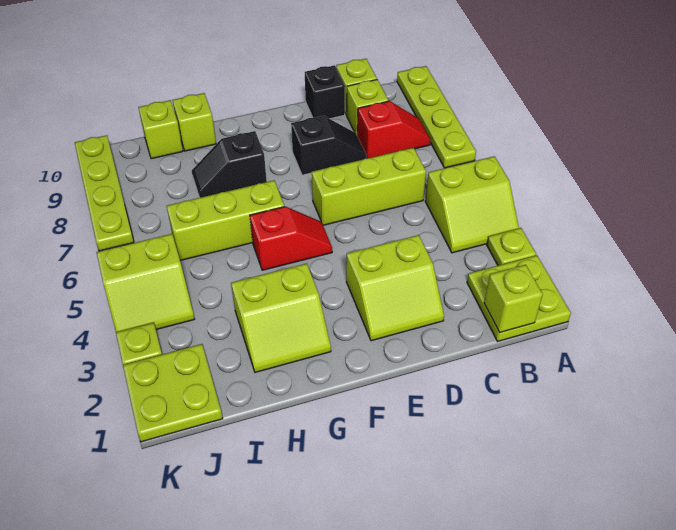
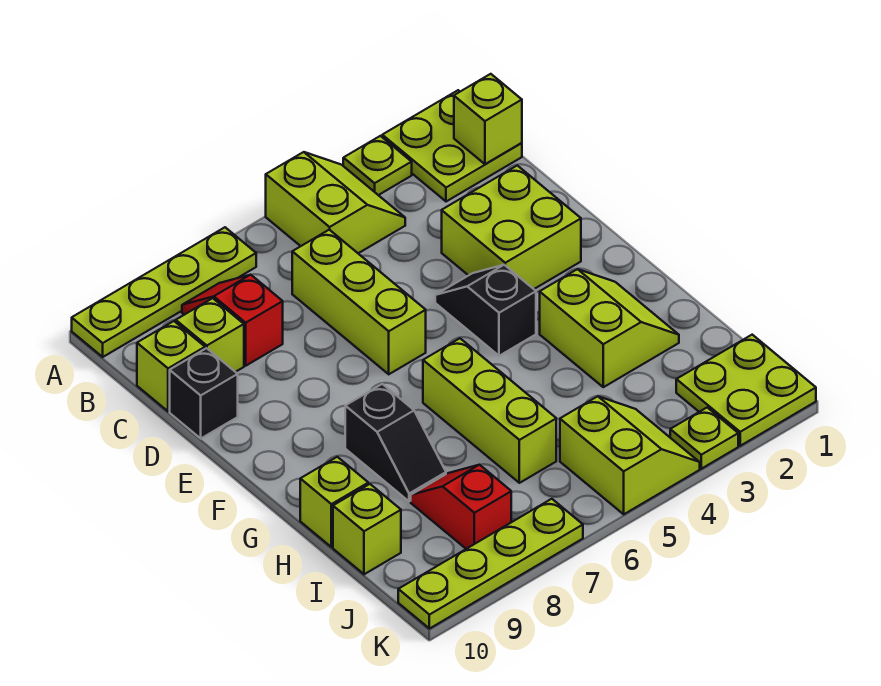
lime 2x2 slope [346,235,444,341] -> lime 2x2 brick [442,165,581,289]
black 1x2 slope [291,116,366,175] -> black 1x2 slope moved to [435,265,536,356]
red 1x2 slope [250,207,332,270] -> red 1x2 slope moved to [411,465,511,549]

